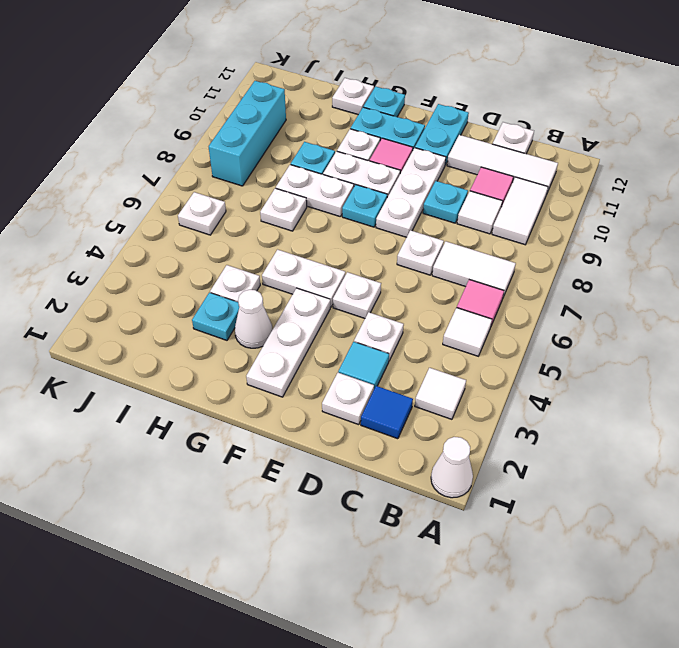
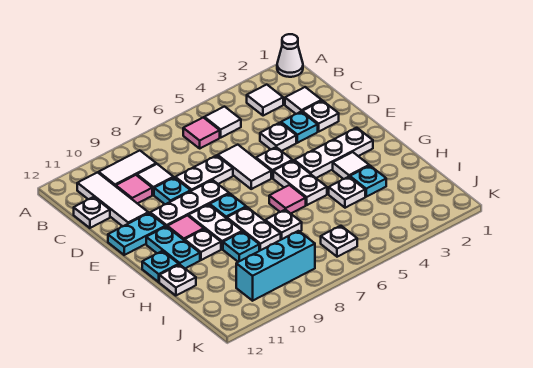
white 1x2 tile [432,241,516,297] -> white 1x2 tile moved to [218,145,271,189]
blue 1x1 tile [361,386,413,439] -> white 1x1 tile [285,87,322,114]
cyan 1x1 tile [338,342,389,389] -> cyan 1x1 plate [281,112,318,143]
white 1x1 plate [397,230,444,275] -> white 1x2 plate [175,156,233,191]
white 1x1 cone [235,290,272,348] -> white 1x1 tile [333,152,369,179]
none -> pink 1x1 tile [269,185,306,213]

